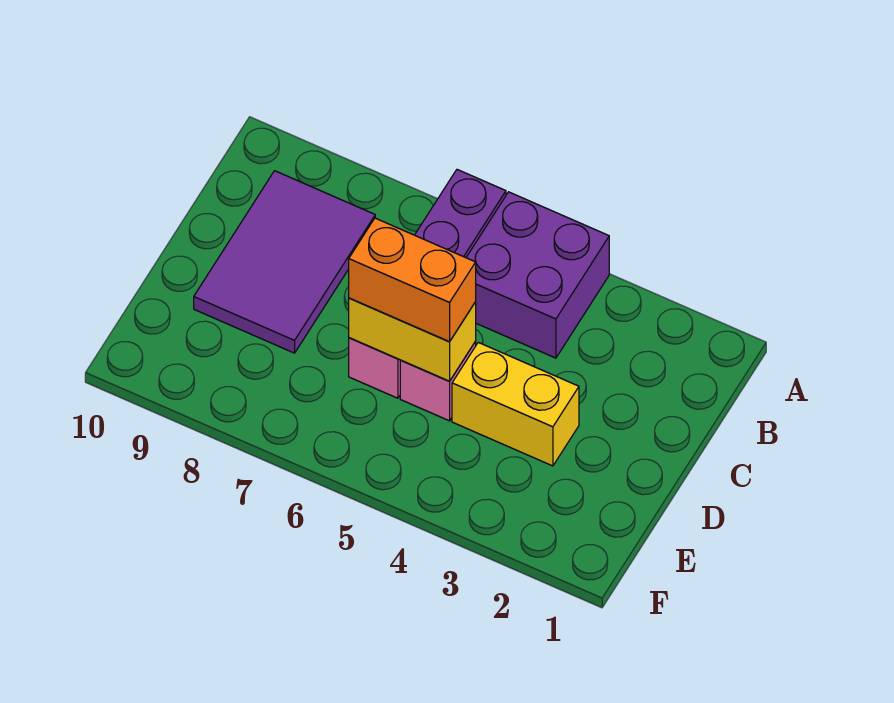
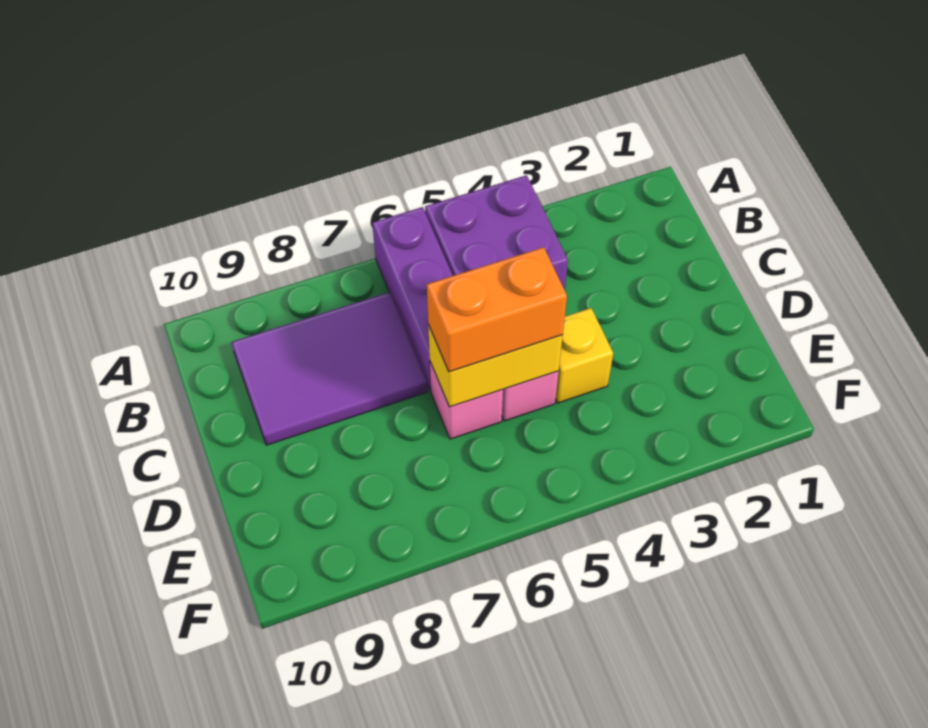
purple 2x3 tile [194,171,375,353] -> purple 2x3 tile turned to [231,292,428,445]
yellow 1x2 brick [452,342,579,466] -> yellow 1x1 brick [556,308,613,403]

